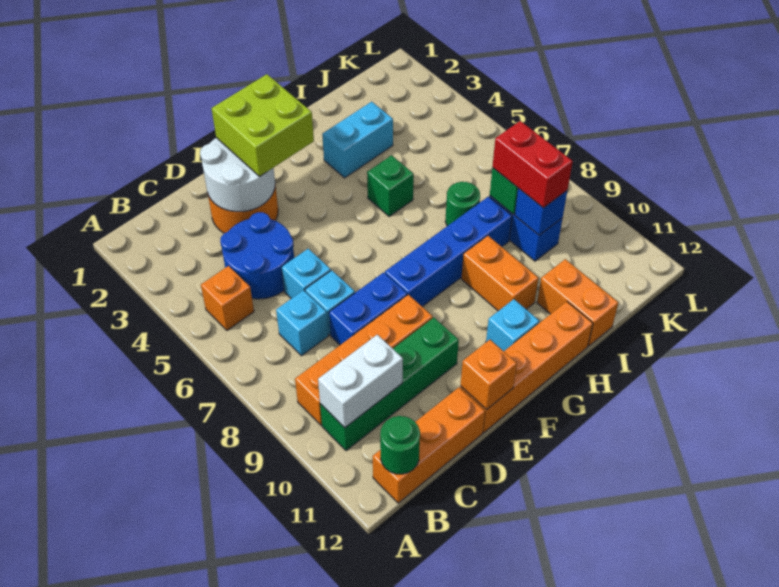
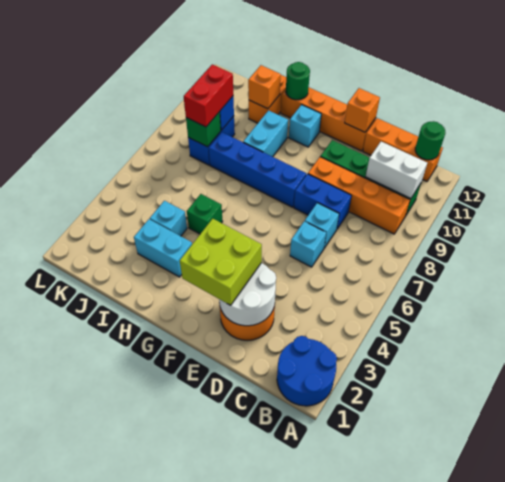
orange 1x1 brick [201,266,254,330] -> orange 1x1 brick moved to [248,65,281,109]
blue 2x2 round brick [220,212,294,299] -> blue 2x2 round brick moved to [277,336,337,406]
cyan 1x1 brick [276,290,328,356] -> cyan 1x1 brick moved to [150,201,187,236]
orange 1x2 brick [461,236,539,311] -> cyan 1x2 brick [243,110,288,157]
green 1x1 round brick [445,182,480,226] -> green 1x1 round brick moved to [286,62,310,100]

